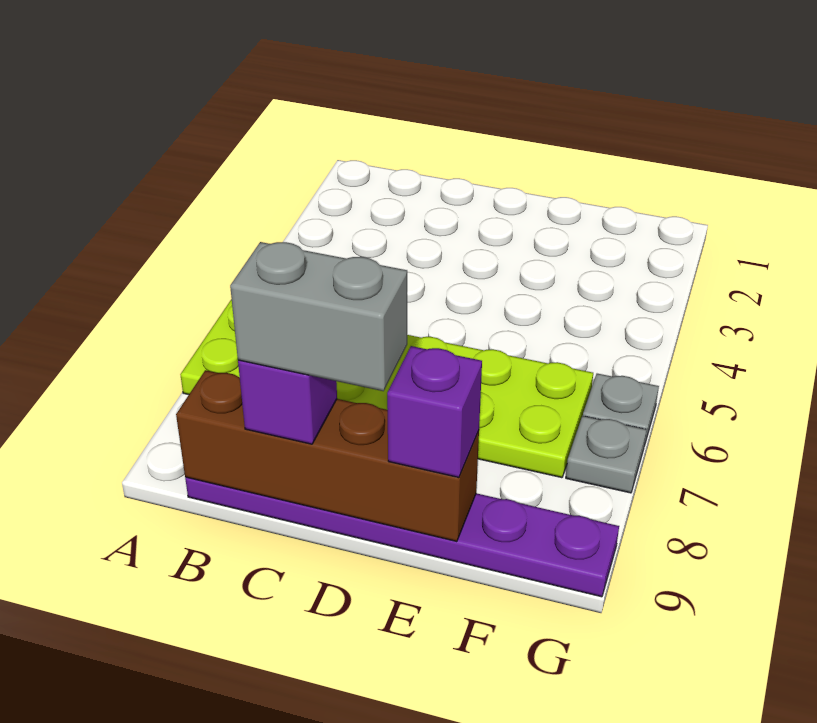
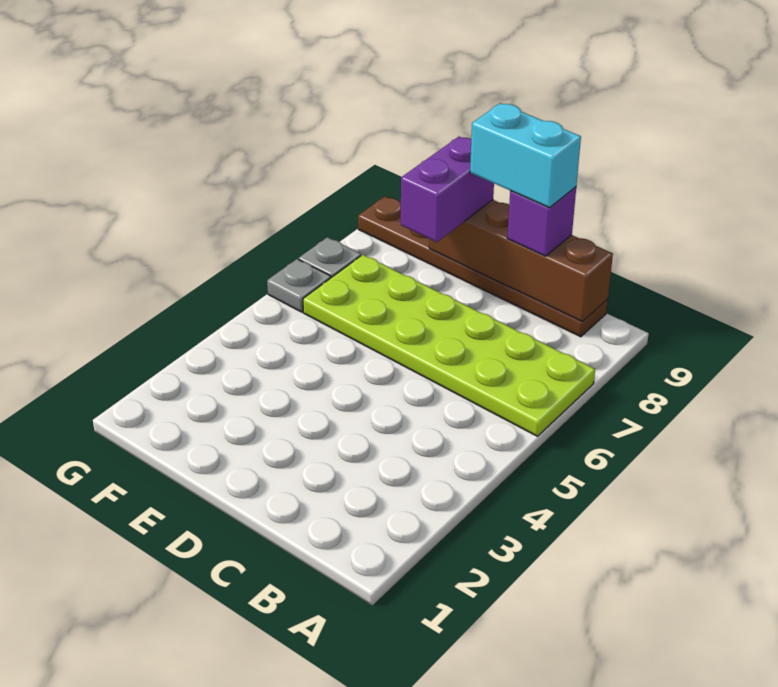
purple 1x6 plate [185,477,619,597] -> brown 1x6 plate [358,196,608,337]
grey 1x2 brick [230,242,407,391] -> cyan 1x2 brick [470,103,581,208]
purple 1x1 brick [387,346,482,478] -> purple 1x2 brick [401,137,494,242]

